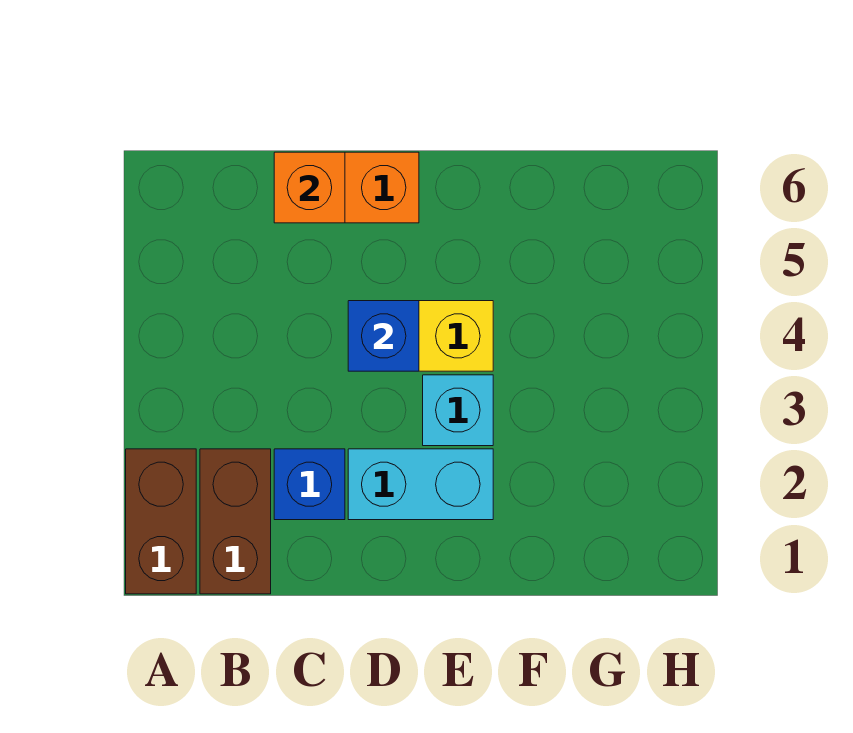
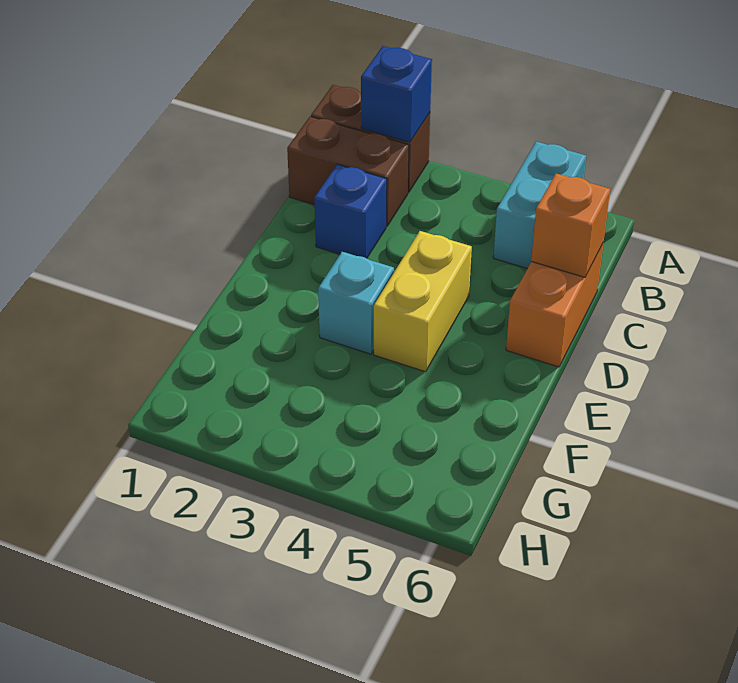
cyan 1x2 brick [348,449,493,520] -> cyan 1x2 brick moved to [493,142,586,269]
blue 1x1 brick [348,301,419,371] -> blue 1x1 brick moved to [361,46,432,142]

